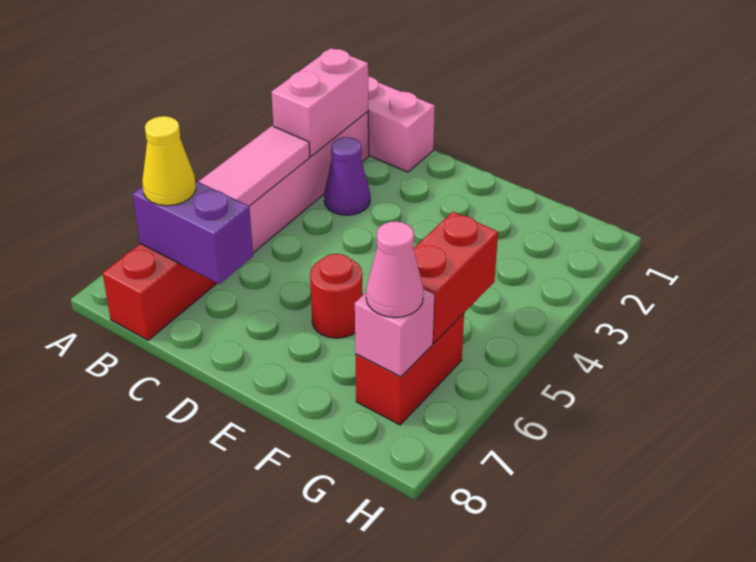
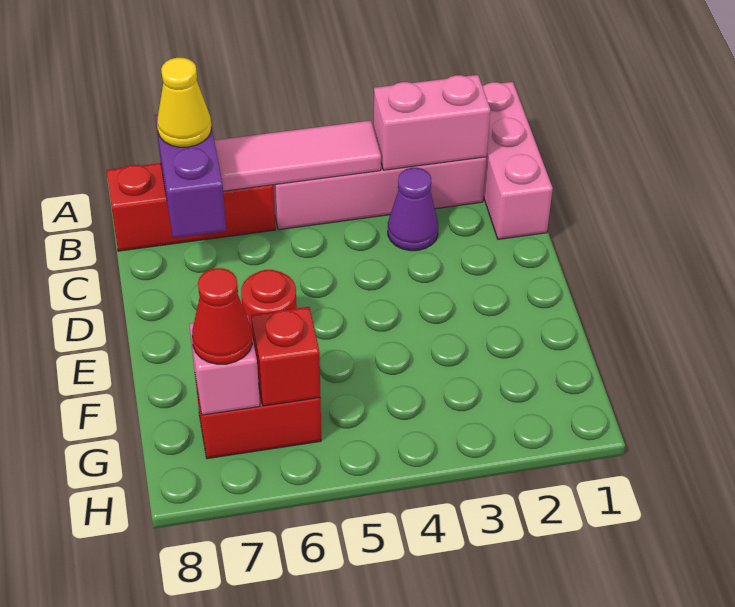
red 1x2 brick [413,212,498,343] -> red 1x1 brick [251,307,320,406]
pink 1x1 cone [366,221,424,318] -> red 1x1 cone [192,268,252,364]

